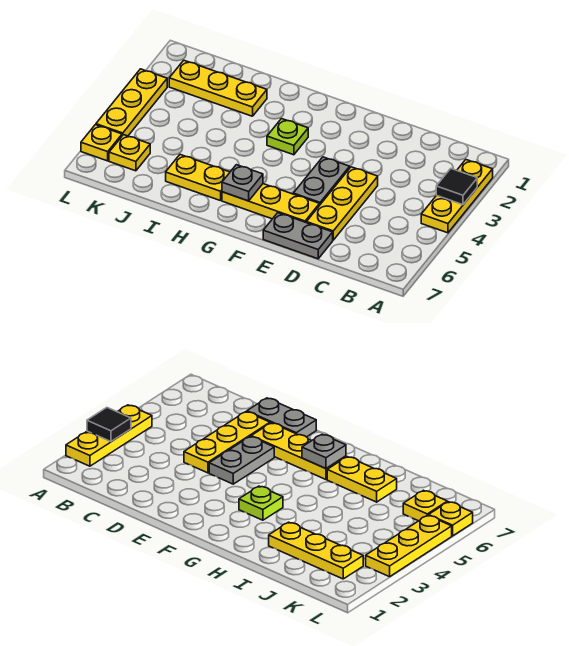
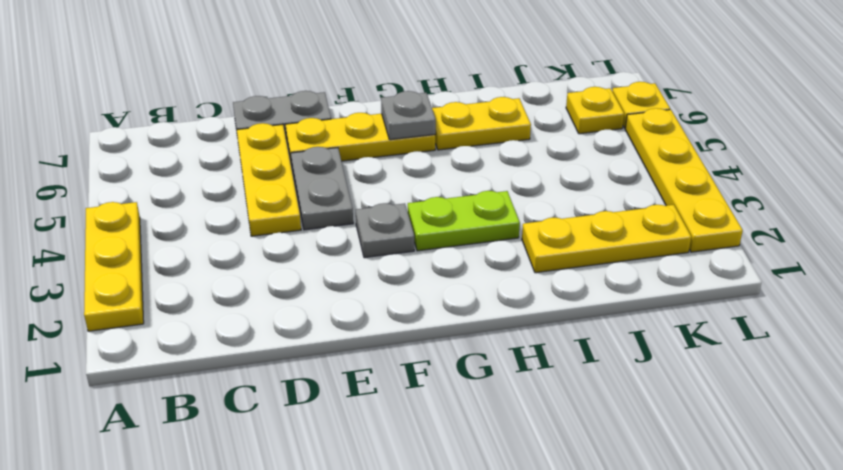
black 1x1 tile [436,169,477,205] -> none
none -> grey 1x1 plate [356,203,414,258]
lime 1x1 plate [267,119,308,155] -> lime 1x2 plate [408,191,520,251]
yellow 1x3 plate [96,69,167,136] -> yellow 1x4 plate [625,108,743,252]

